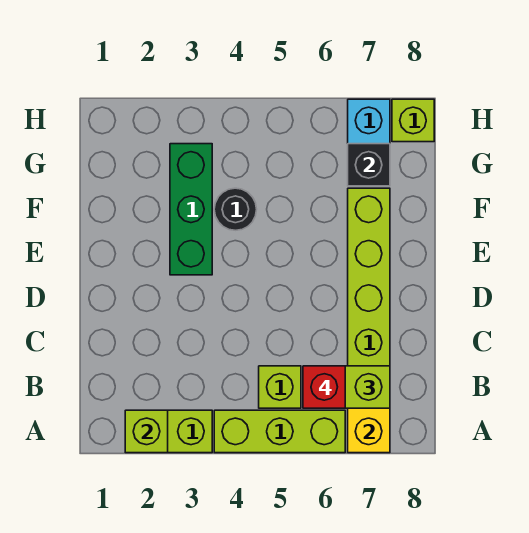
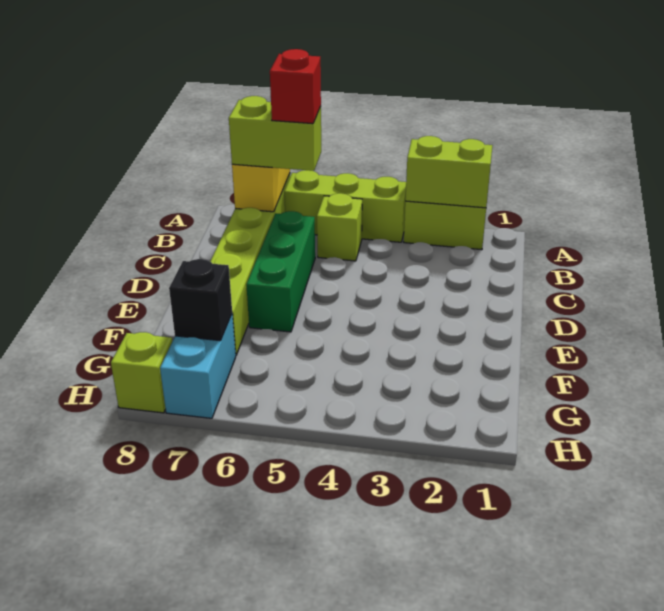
lime 1x1 brick [125,410,168,453] -> lime 1x2 brick [405,136,492,208]
green 1x3 brick [170,144,212,275] -> green 1x3 brick moved to [246,211,315,332]
black 1x1 round brick [214,188,257,230] -> none

